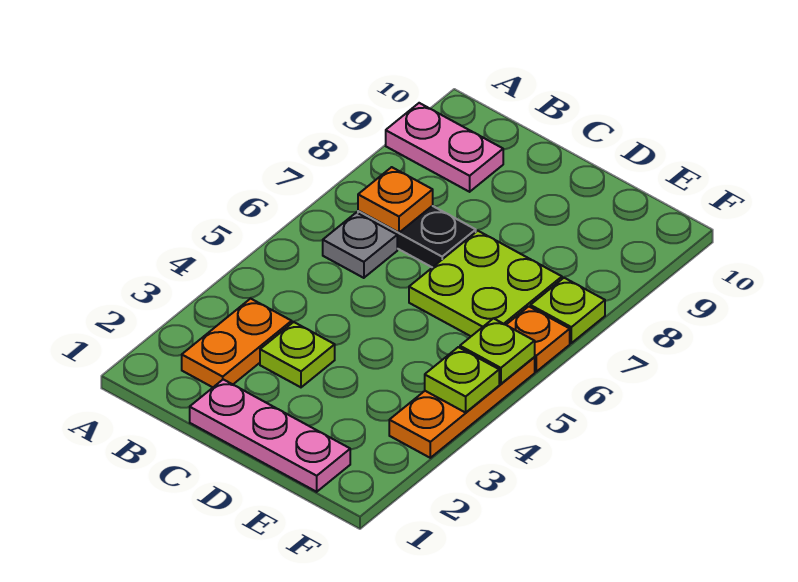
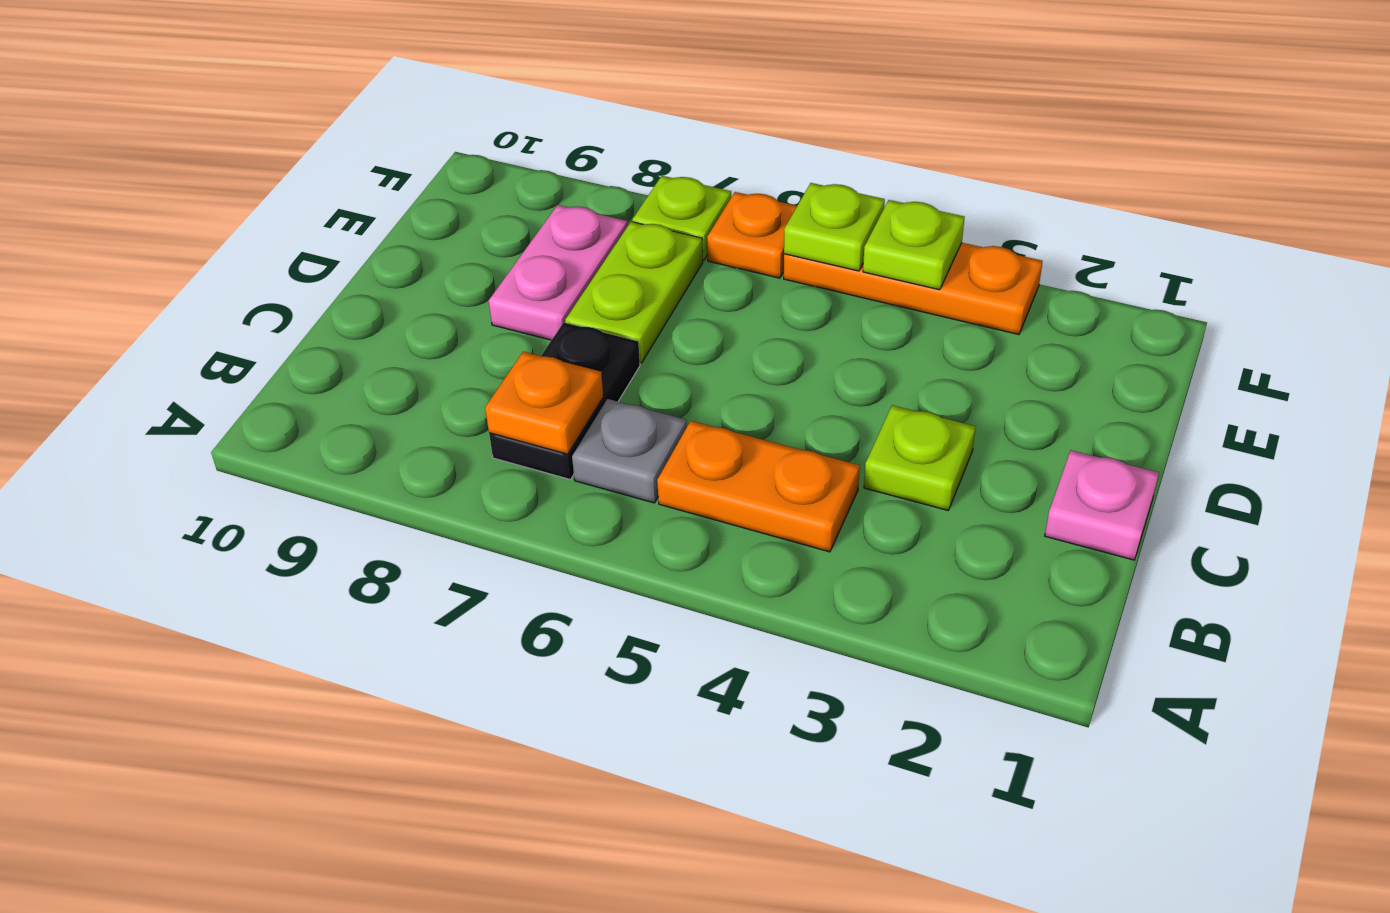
pink 1x2 plate [386,103,503,192] -> pink 1x2 plate moved to [488,205,628,340]
orange 1x2 plate [182,299,292,387] -> orange 1x2 plate moved to [657,421,860,552]
pink 1x3 plate [190,379,350,492] -> pink 1x1 plate [1045,450,1159,560]
lime 2x2 plate [409,231,562,336] -> lime 1x2 plate [565,222,703,363]

